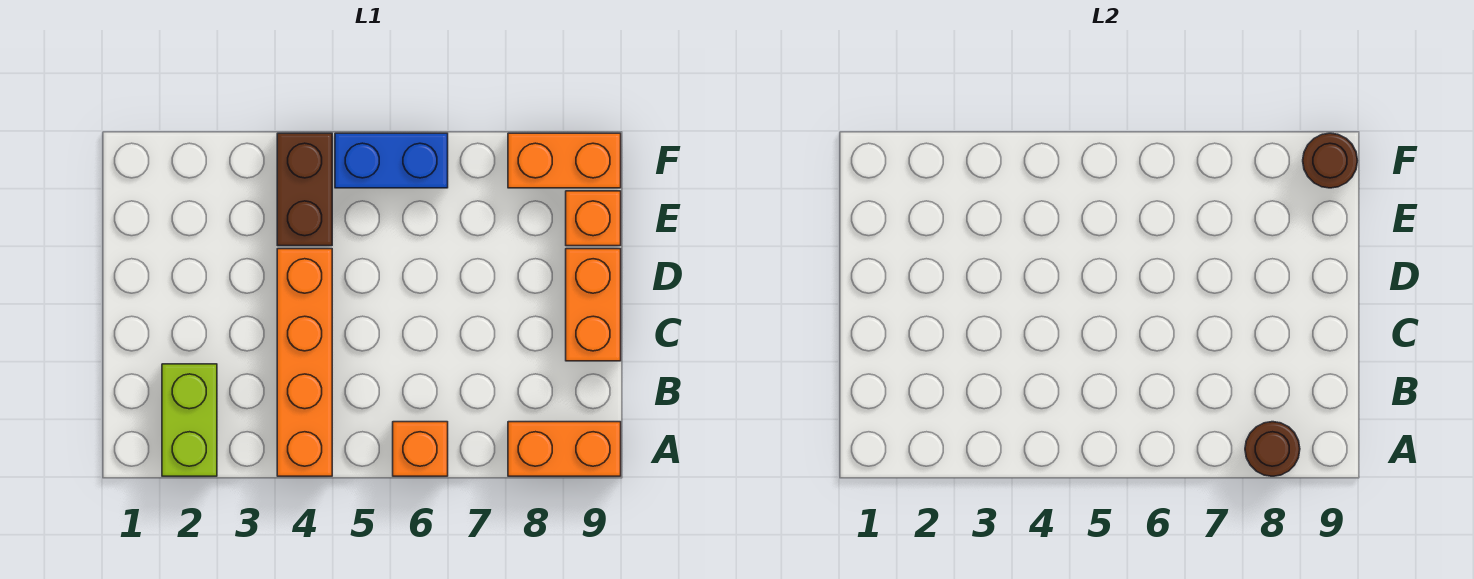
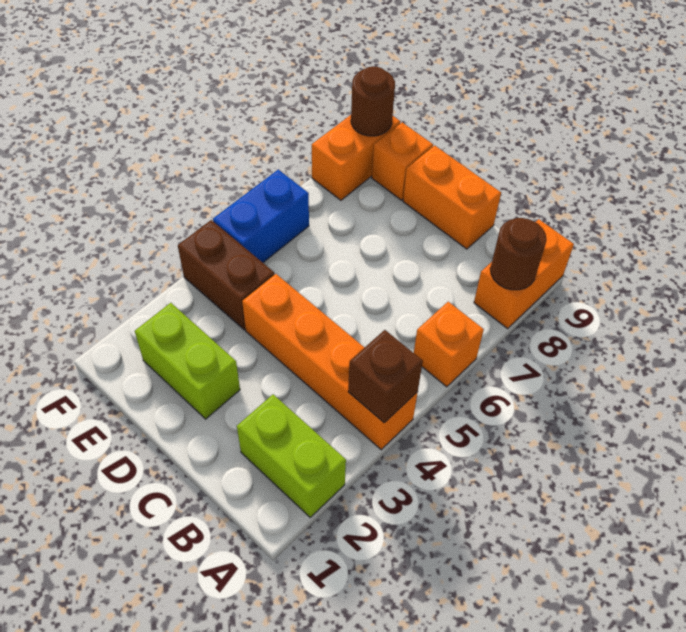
none -> brown 1x1 brick [348,330,423,423]
none -> lime 1x2 brick [135,303,240,419]

